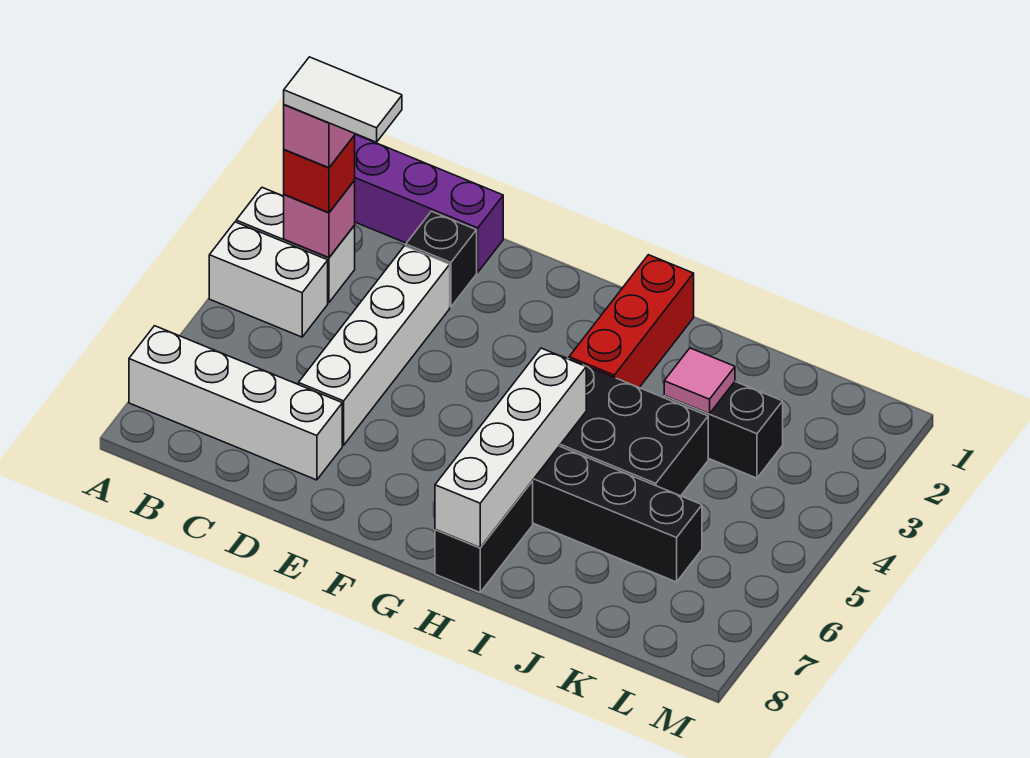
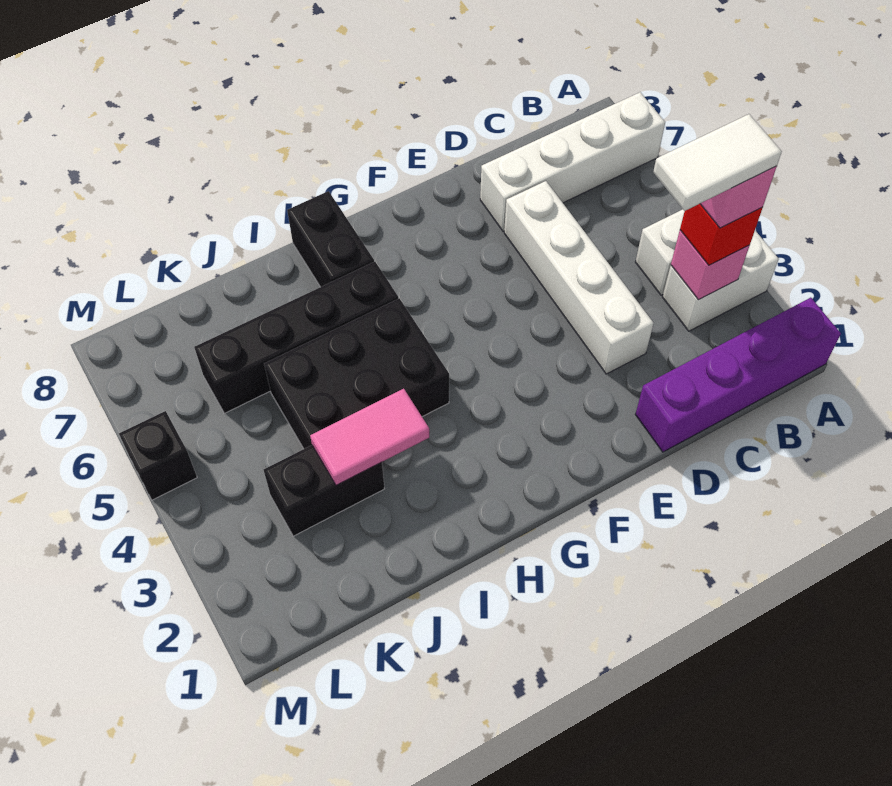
black 1x1 brick [406,211,477,307] -> black 1x1 brick moved to [119,411,197,500]
red 1x3 brick [569,255,694,387] -> none
white 1x4 brick [435,348,586,548] -> none
pink 1x1 tile [664,348,735,414] -> pink 1x2 tile [310,389,429,485]

